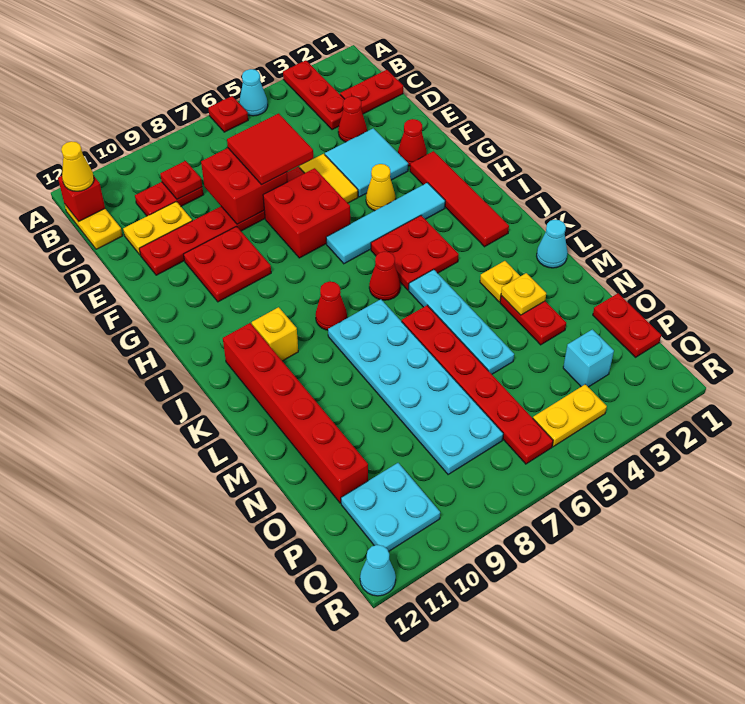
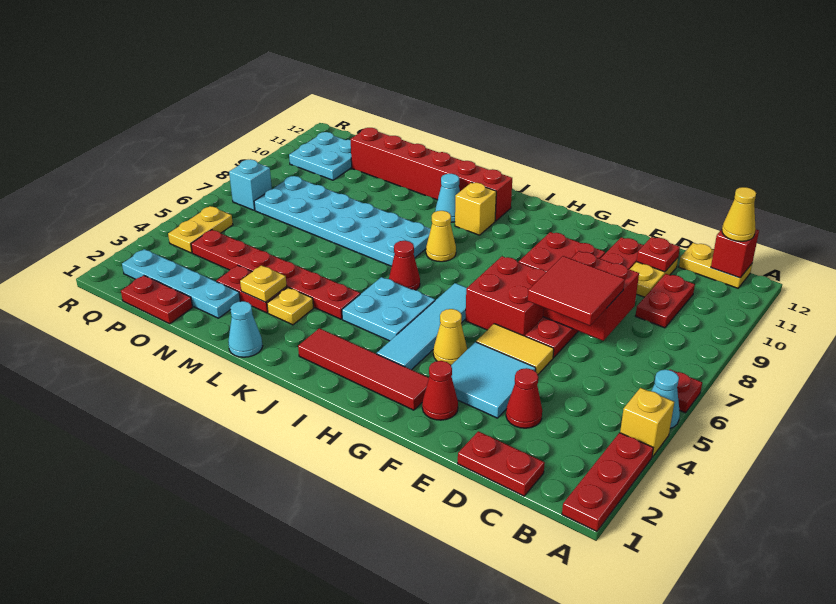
red 1x3 plate [283,60,345,130] -> red 1x3 plate turned to [562,433,653,531]
none -> yellow 1x1 brick [620,388,674,457]
red 1x2 plate [340,70,403,114] -> red 1x2 plate turned to [458,431,545,496]
red 1x1 plate [160,161,202,199] -> red 1x1 plate moved to [637,237,680,272]
red 2x2 plate [371,216,459,290] -> cyan 2x2 plate [342,277,435,341]
red 1x1 cone [316,282,347,330] -> yellow 1x1 cone [426,211,456,262]
cyan 1x4 plate [409,269,514,374] -> cyan 1x4 plate moved to [122,249,240,318]
red 1x6 plate [402,305,553,464] -> red 1x6 plate moved to [191,230,360,319]
cyan 1x1 brick [563,329,614,387] -> cyan 1x1 brick moved to [229,159,272,210]
cyan 1x1 cone [360,545,396,596] -> cyan 1x1 cone moved to [435,174,460,222]

